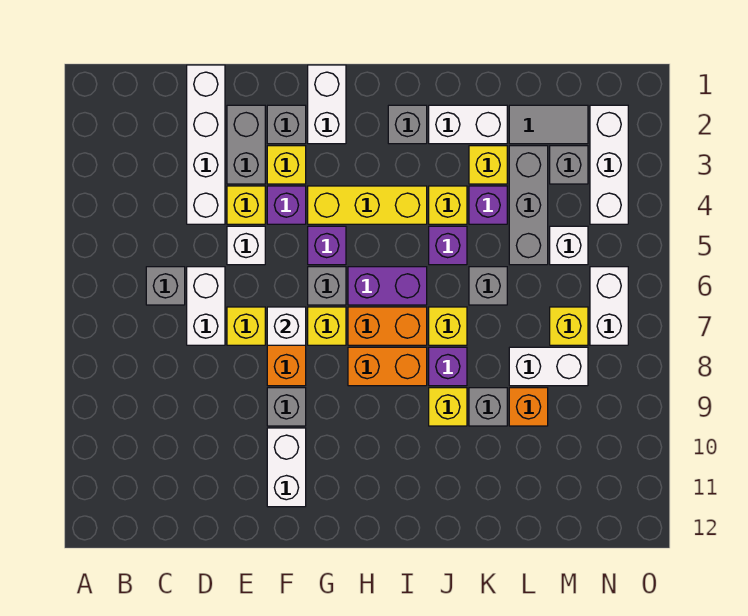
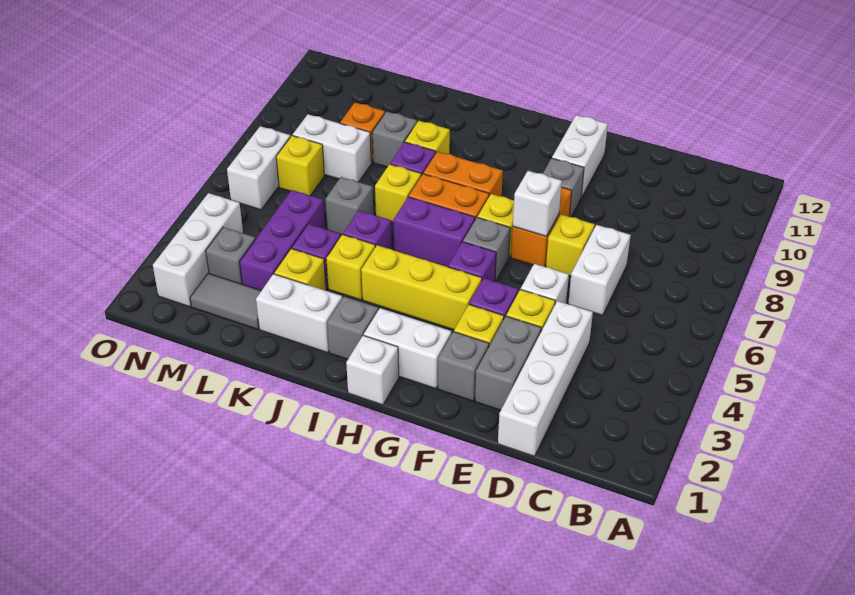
grey 1x1 brick [146,267,185,305] -> none
white 1x2 brick [308,65,346,144] -> white 1x2 brick turned to [364,308,451,389]
grey 1x3 brick [509,146,548,265] -> purple 1x3 brick [240,190,325,291]
white 1x1 brick [550,226,588,265] -> white 1x1 brick moved to [346,335,399,405]

